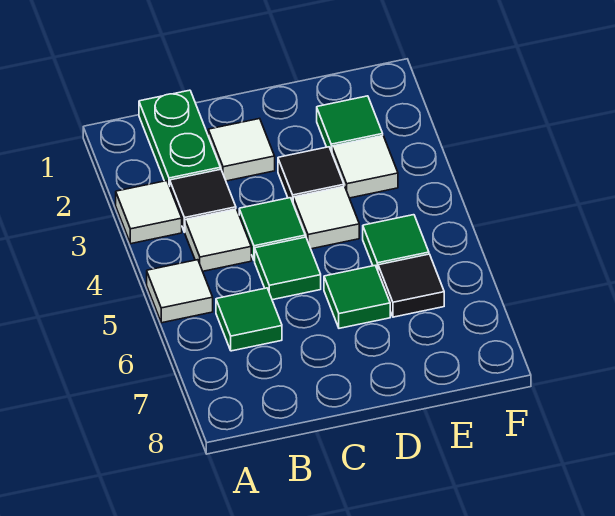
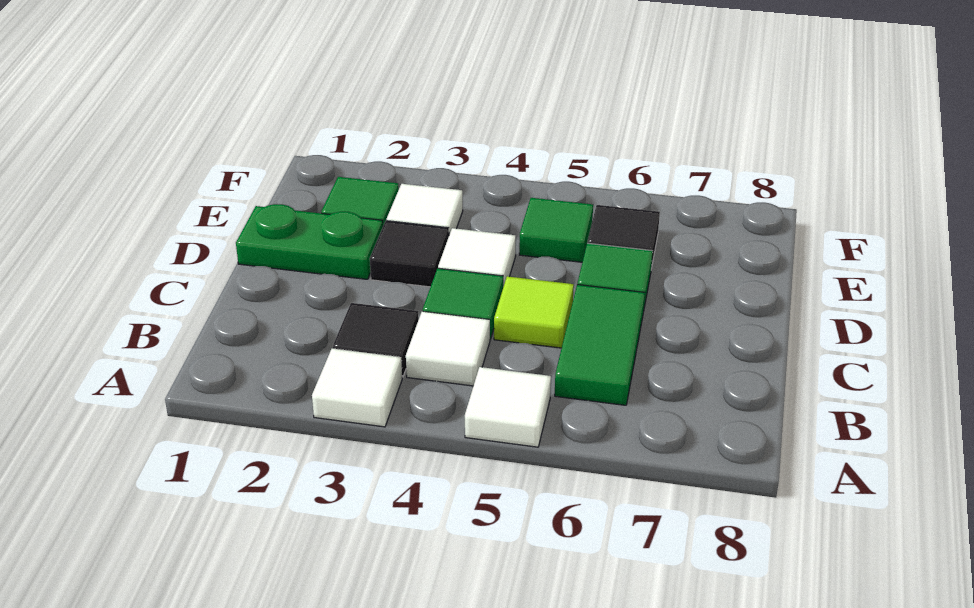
green 1x2 plate [139,90,220,186] -> green 1x2 plate moved to [236,204,383,279]
green 1x1 tile [216,288,282,351] -> green 1x2 tile [555,285,645,405]
white 1x1 tile [208,119,275,181] -> none
green 1x1 tile [255,237,321,300] -> lime 1x1 tile [494,276,574,348]

